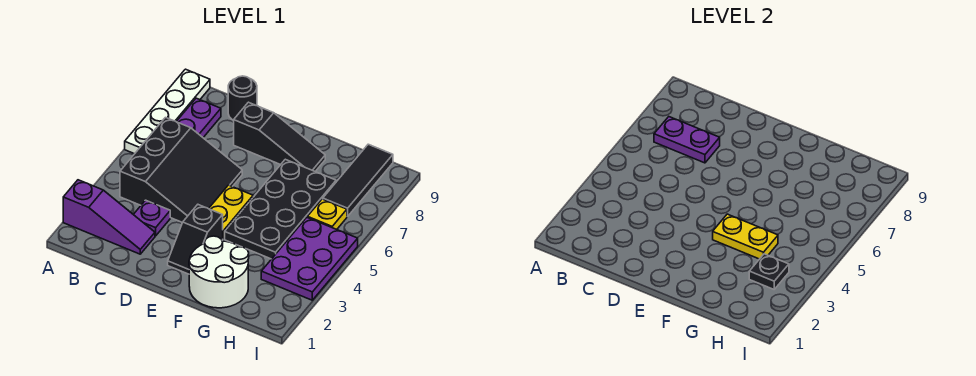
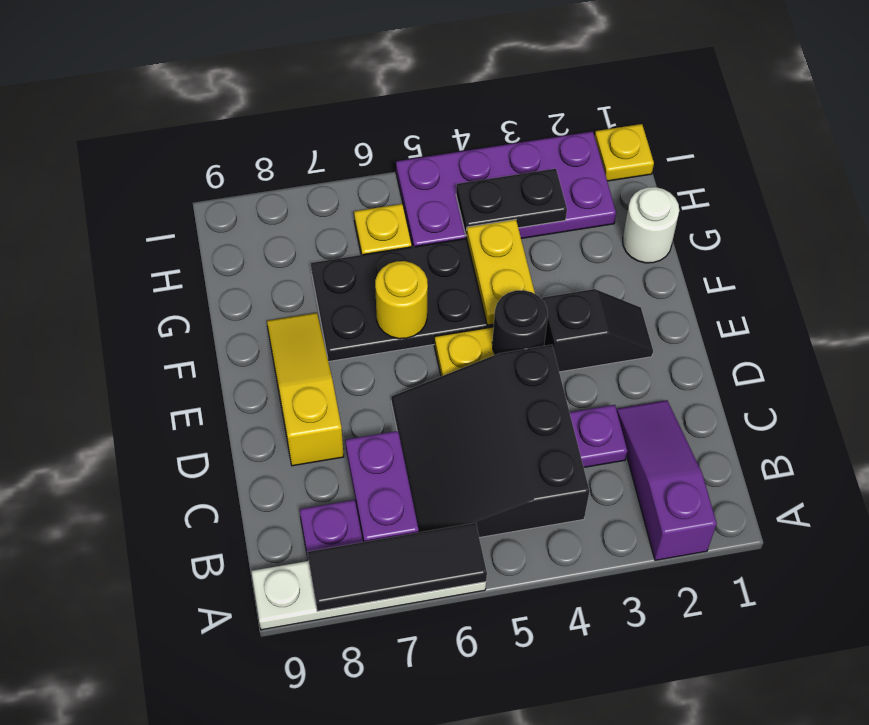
black 3x3 slope [120,118,242,222] -> black 3x3 slope turned to [391,345,590,538]
black 1x1 round brick [228,76,257,120] -> black 1x1 round brick moved to [492,290,548,355]
black 1x3 slope [234,102,325,171] -> yellow 1x3 slope [267,313,344,466]
white 2x2 round brick [189,236,249,308] -> white 1x1 round brick [623,187,679,263]
none -> yellow 1x1 round brick [375,261,428,339]
purple 2x3 plate [261,218,358,300] -> purple 2x4 plate [396,131,616,247]
black 1x1 plate [749,254,789,289] -> black 1x2 plate [456,169,567,235]
black 1x3 tile [323,144,393,217] -> black 1x3 tile moved to [307,523,487,611]
none -> yellow 1x1 plate [595,124,654,181]

